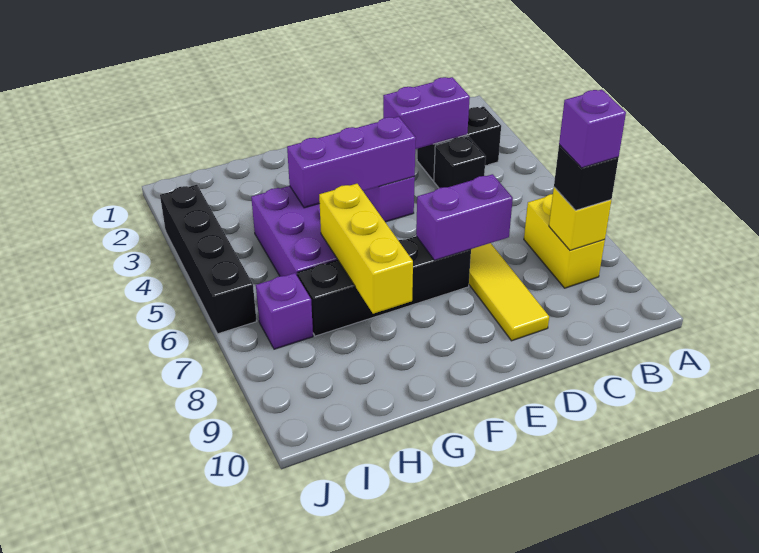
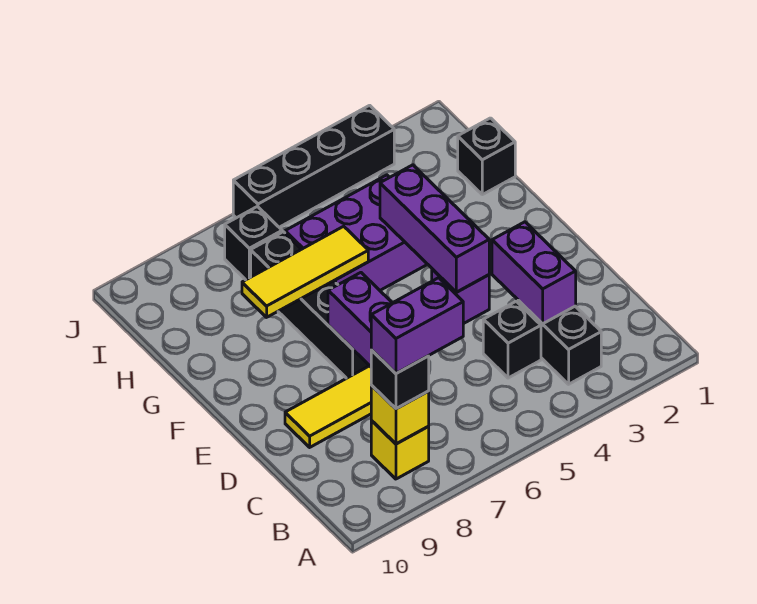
yellow 1x2 brick [524,194,605,288] -> yellow 1x1 brick [371,421,429,479]
purple 1x1 brick [559,90,626,168] -> purple 1x2 brick [371,278,463,373]
yellow 1x3 brick [319,184,413,314] -> yellow 1x3 tile [242,226,368,317]
none -> black 1x1 brick [458,118,515,195]
purple 1x1 brick [256,273,313,349] -> black 1x1 brick [225,207,282,280]

